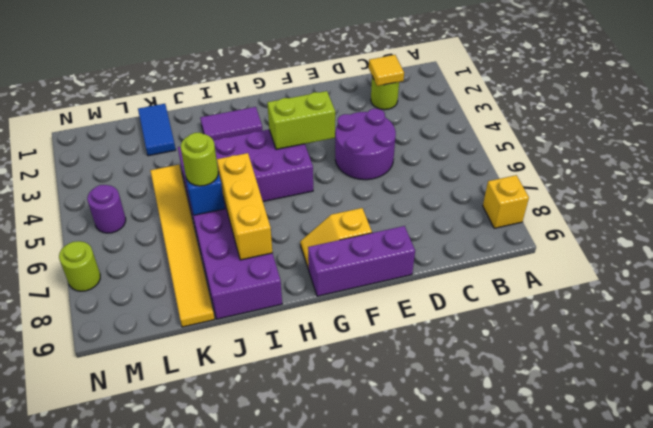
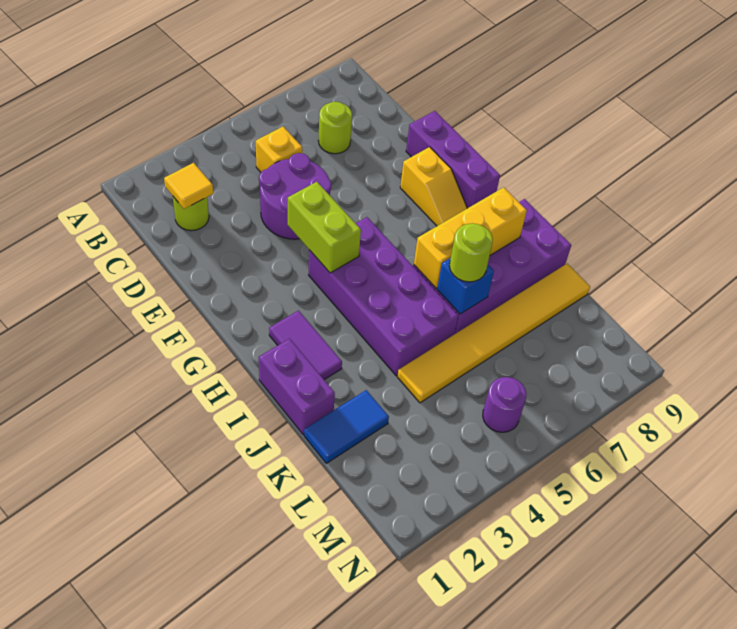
yellow 1x1 brick [483,175,529,228] -> yellow 1x1 brick moved to [256,127,302,172]
none -> purple 1x2 brick [259,339,335,435]
lime 1x1 round brick [59,241,100,291] -> lime 1x1 round brick moved to [318,102,352,154]

